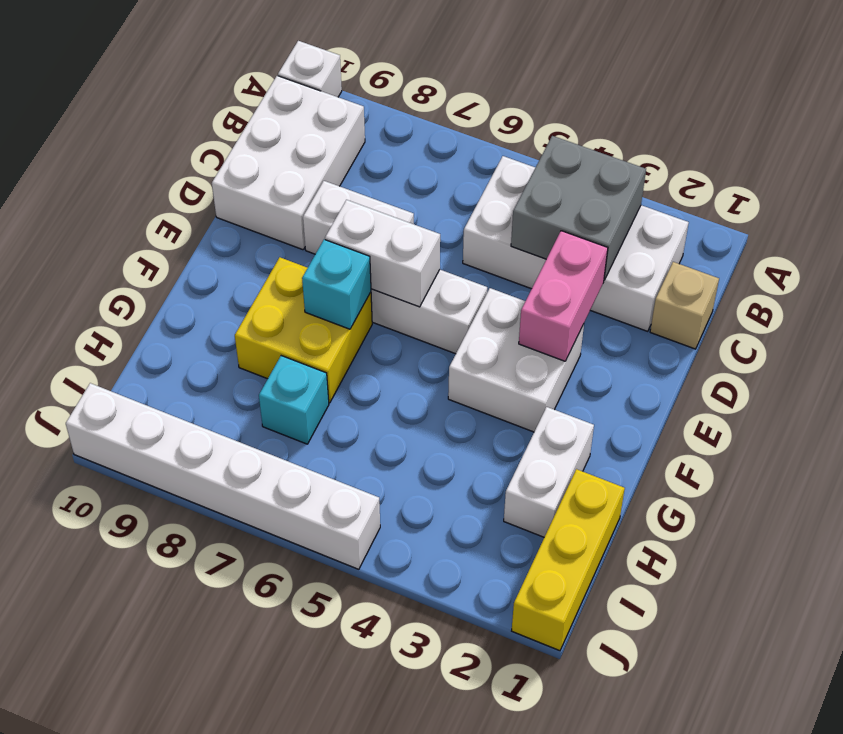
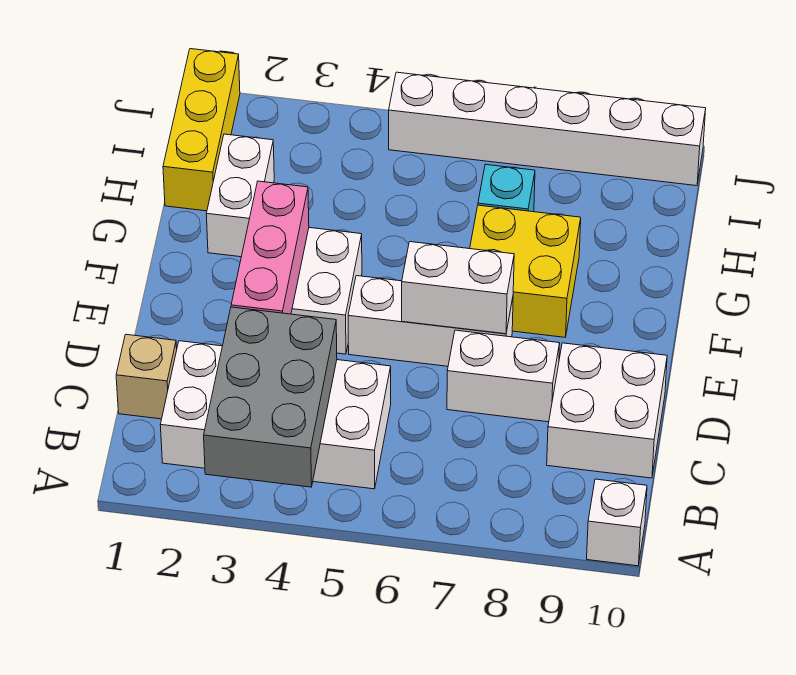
grey 2x2 brick [511,136,646,280] -> grey 2x3 brick [204,307,337,487]
white 2x3 brick [212,76,365,250] -> white 2x2 brick [547,343,667,478]
pink 1x2 brick [519,231,608,361] -> pink 1x3 brick [231,181,309,314]
cyan 1x1 brick [302,240,371,329] -> none

